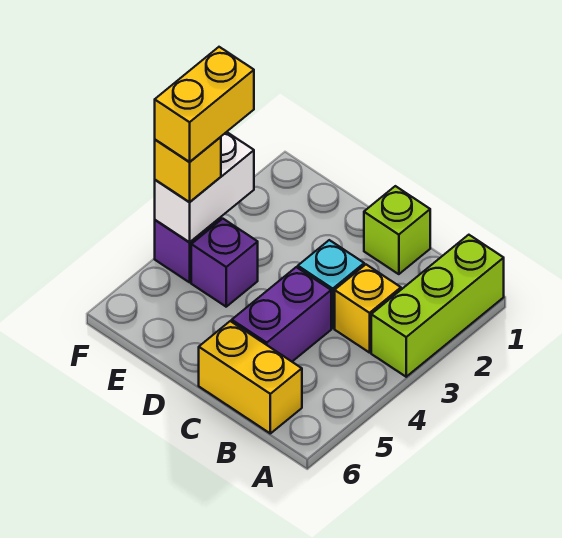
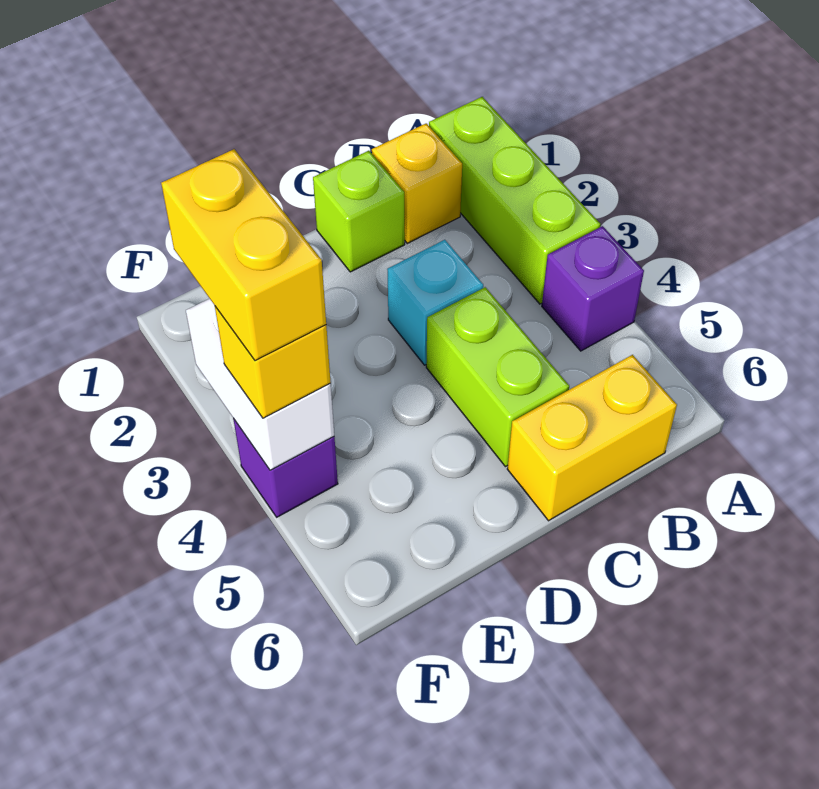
yellow 1x1 brick [335,265,401,353] -> yellow 1x1 brick moved to [372,123,462,243]
purple 1x2 brick [232,267,331,361] -> lime 1x2 brick [426,287,569,467]
purple 1x1 brick [191,219,258,307] -> purple 1x1 brick moved to [542,226,644,351]

